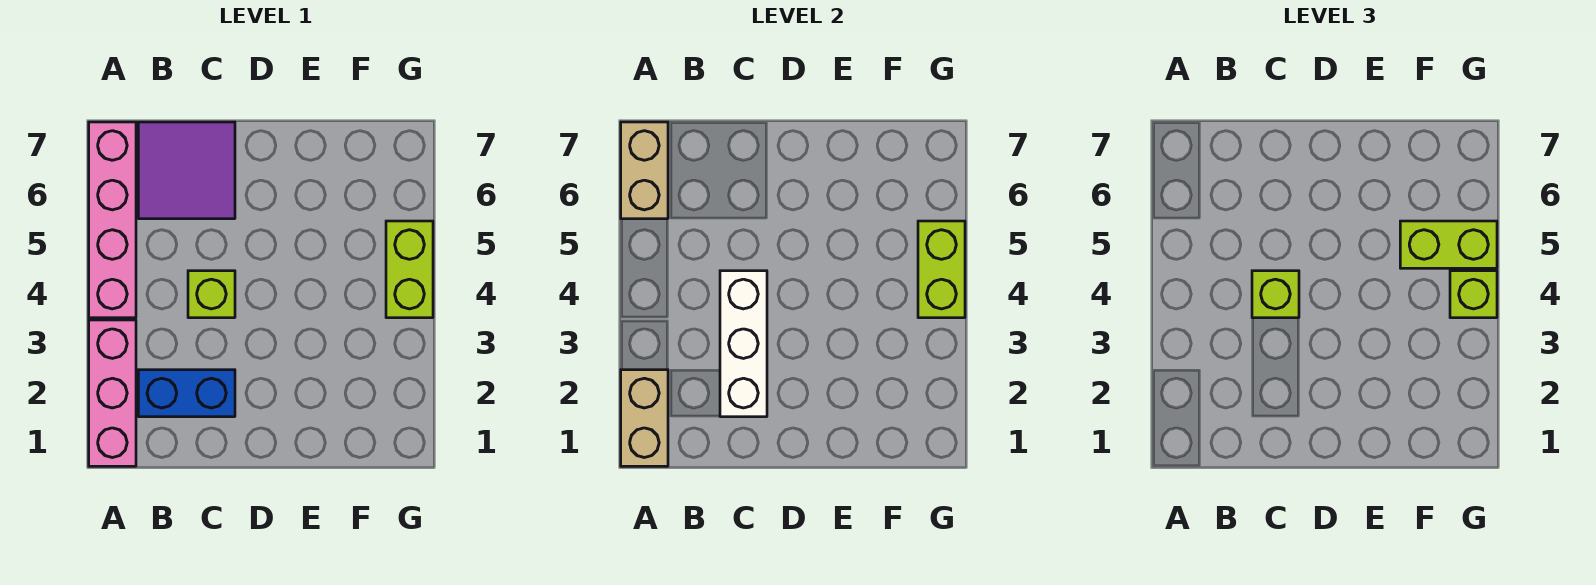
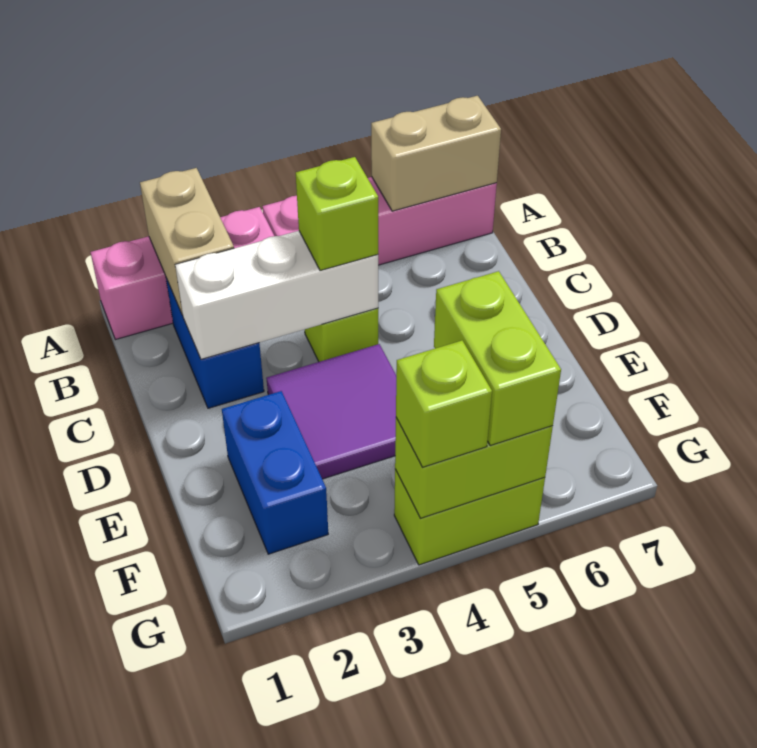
tan 1x2 brick [621,370,668,466] -> tan 1x2 brick turned to [140,168,234,315]
purple 2x2 tile [138,122,235,219] -> purple 2x2 tile moved to [266,344,396,479]
none -> blue 1x2 brick [222,391,328,554]

